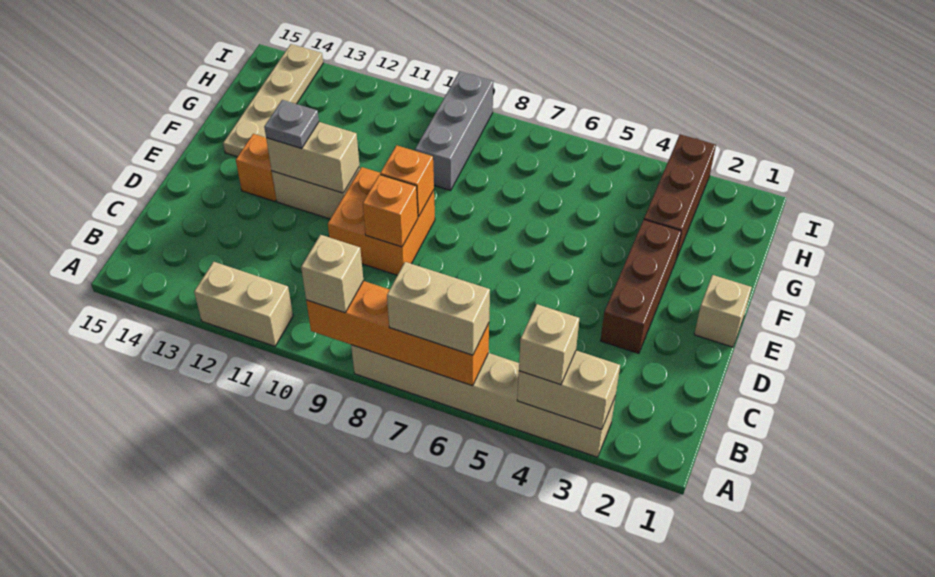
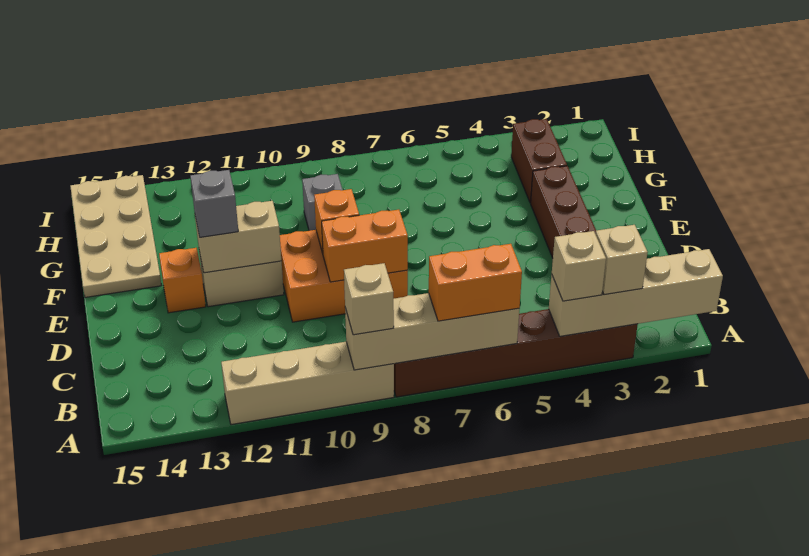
tan 1x6 brick [351,345,615,457] -> brown 1x6 brick [394,309,638,397]
tan 1x2 brick [517,351,620,429] -> tan 1x4 brick [549,249,723,336]
orange 1x4 brick [306,281,489,386] -> tan 1x4 brick [345,293,519,370]
tan 1x2 brick [387,262,490,355] -> orange 1x2 brick [429,244,522,321]
tan 1x2 brick [194,262,293,346] -> tan 1x4 brick [221,342,394,425]
orange 2x2 brick [328,167,435,275] -> orange 2x3 brick [280,230,408,322]
orange 1x1 brick [363,175,418,247] -> orange 1x2 brick [322,210,408,282]
tan 1x1 brick [694,275,752,347] -> tan 1x1 brick moved to [596,225,648,295]
grey 1x1 plate [264,100,319,149] -> grey 1x1 brick [190,170,238,237]
tan 1x4 plate [223,44,323,157] -> tan 2x4 plate [70,175,161,297]
brown 1x3 brick [644,134,716,257] -> brown 1x2 brick [511,119,567,203]
grey 1x3 brick [415,71,493,191] -> grey 1x1 brick [302,174,342,231]

